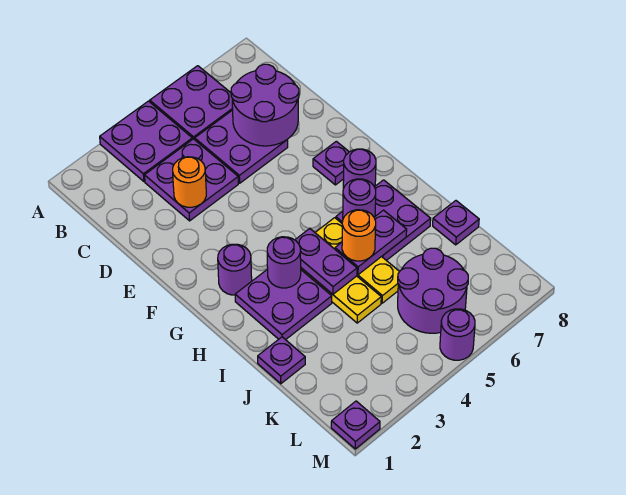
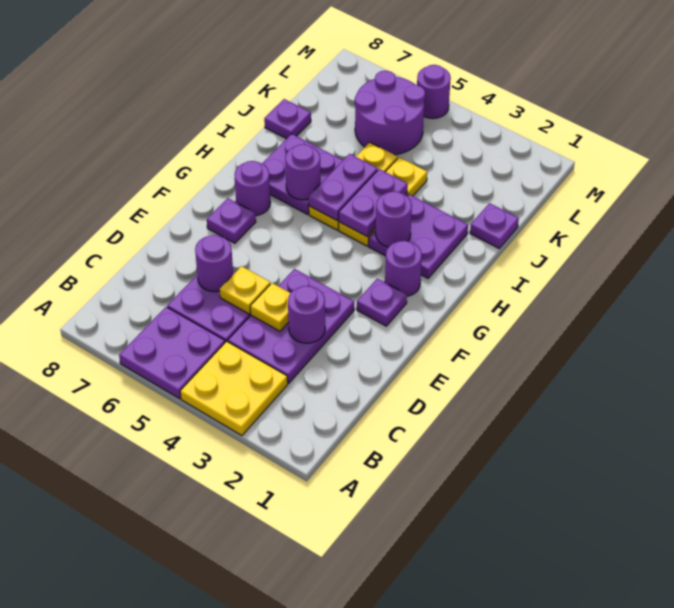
purple 2x2 plate [100,101,192,182] -> yellow 2x2 plate [180,341,288,436]
purple 2x2 plate [145,139,238,221] -> purple 2x3 plate [228,269,354,383]
purple 2x2 round brick [231,64,299,146] -> purple 1x1 round brick [195,235,233,292]
orange 1x1 round brick [173,157,206,207] -> purple 1x1 round brick [288,286,325,343]
none -> yellow 1x1 plate [250,283,290,331]
none -> yellow 1x1 plate [220,266,270,314]
purple 1x2 plate [335,210,407,275] -> purple 1x2 plate turned to [309,154,378,221]
orange 1x1 round brick [342,210,376,261] -> none
purple 1x1 plate [331,401,380,449] -> purple 1x1 plate moved to [357,279,407,326]

